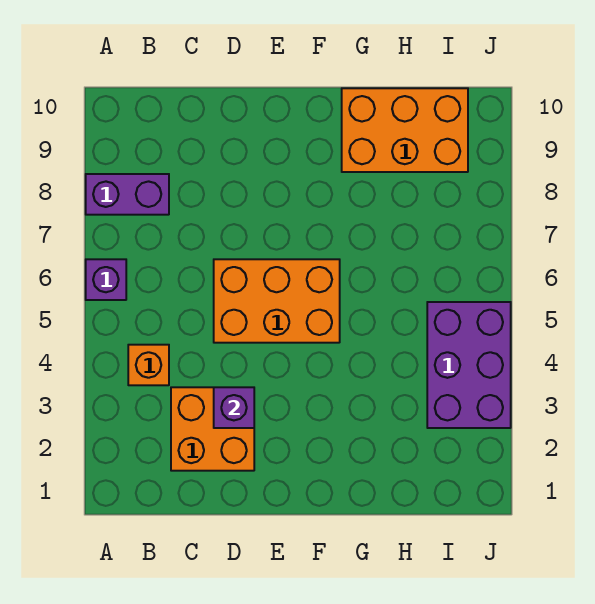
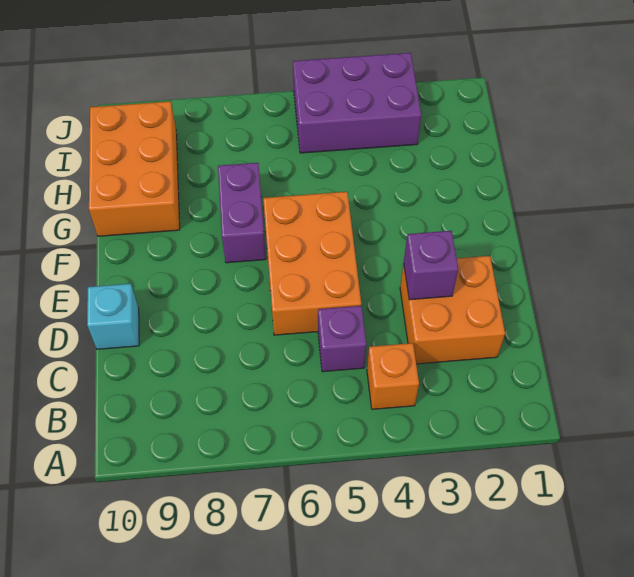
purple 1x1 brick [86,259,126,300] -> purple 1x1 brick moved to [318,306,366,372]
purple 1x2 brick [86,174,169,215] -> purple 1x2 brick moved to [218,163,266,263]
none -> cyan 1x1 brick [87,284,139,349]

